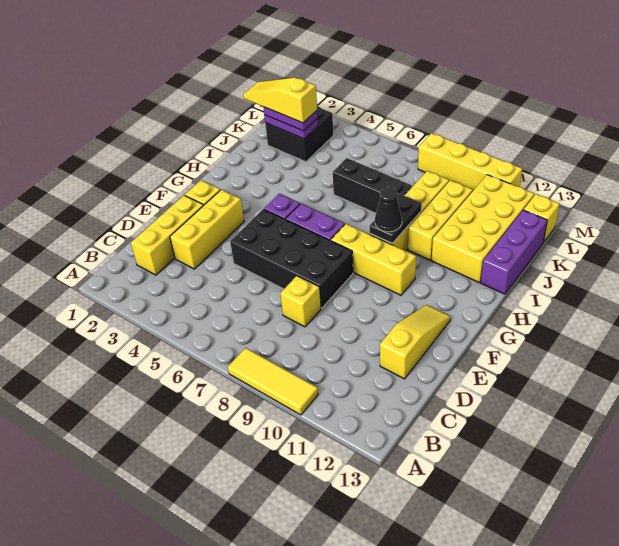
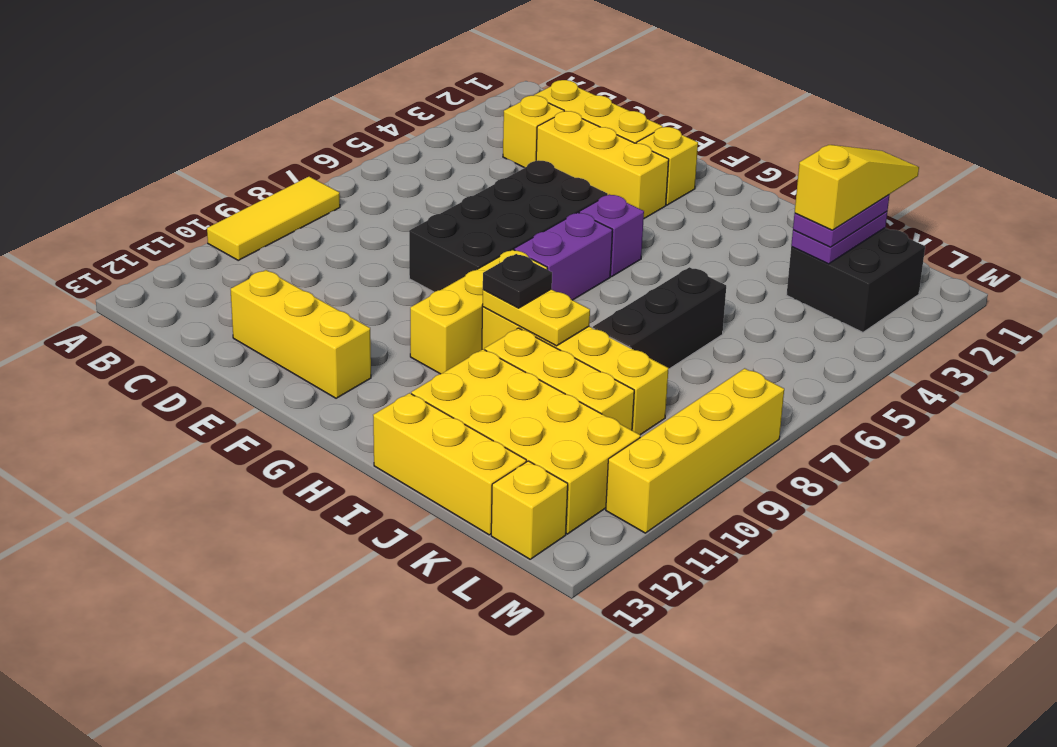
yellow 1x1 brick [280,276,321,327] -> yellow 1x1 brick moved to [503,96,564,168]
yellow 1x3 slope [380,305,451,379] -> yellow 1x3 brick [231,270,371,398]
black 1x2 plate [370,194,422,244] -> yellow 1x2 plate [482,289,590,346]
black 1x1 cone [375,187,402,232] -> black 1x1 plate [483,254,552,308]
purple 1x3 brick [481,210,547,294] -> yellow 1x3 brick [373,393,526,535]

